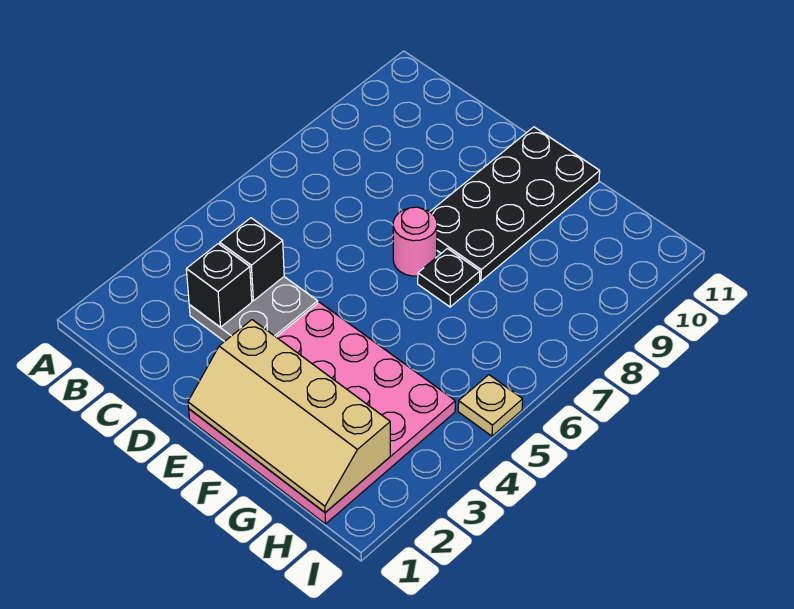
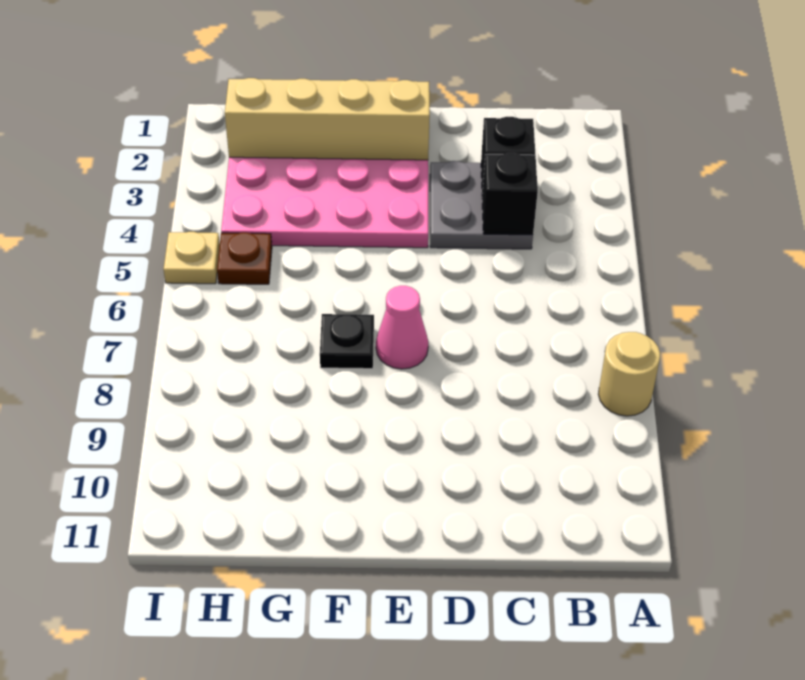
none -> tan 1x1 round brick [598,332,660,416]
pink 1x1 round brick [393,207,437,276] -> pink 1x1 cone [376,286,428,369]
black 2x4 plate [430,127,600,281] -> none
none -> brown 1x1 plate [217,232,272,284]

